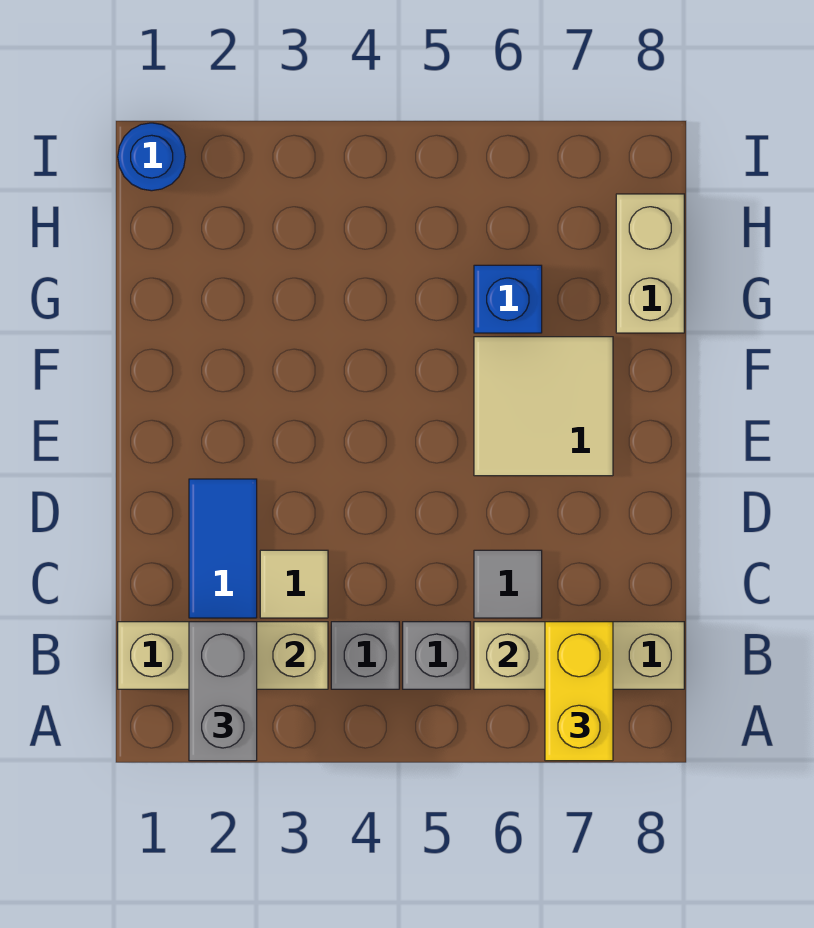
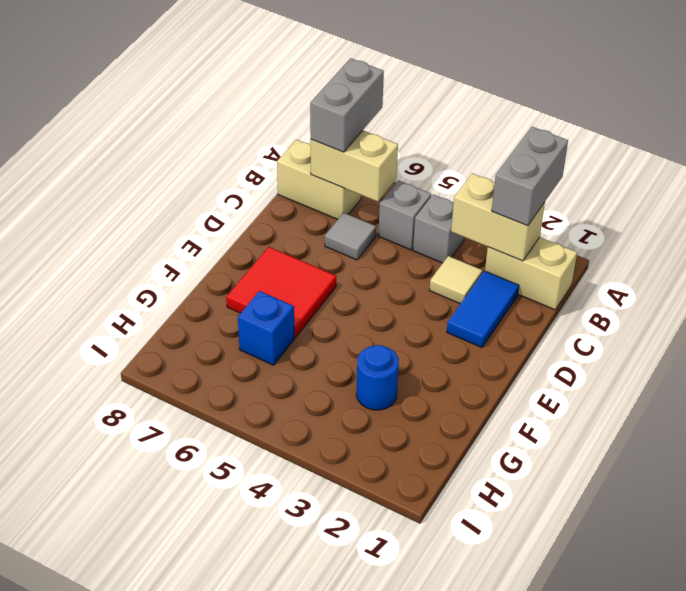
yellow 1x2 brick [545,622,613,761] -> grey 1x2 brick [310,58,384,152]
tan 2x2 tile [474,337,613,476] -> red 2x2 tile [226,247,336,338]
tan 1x2 brick [616,194,684,333] -> none
blue 1x1 round brick [118,123,185,191] -> blue 1x1 round brick moved to [356,345,399,410]

